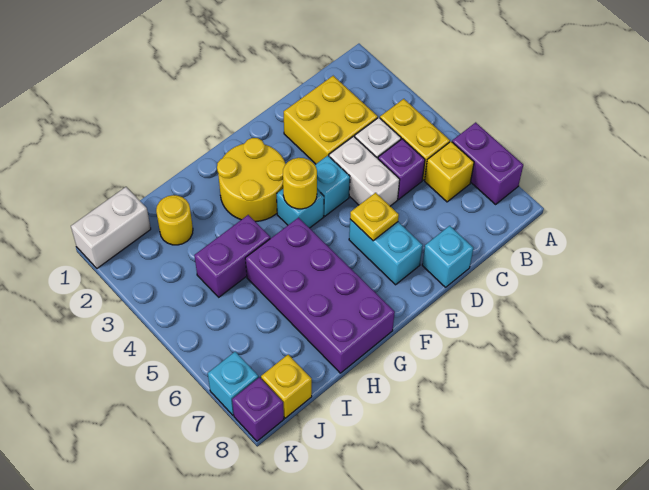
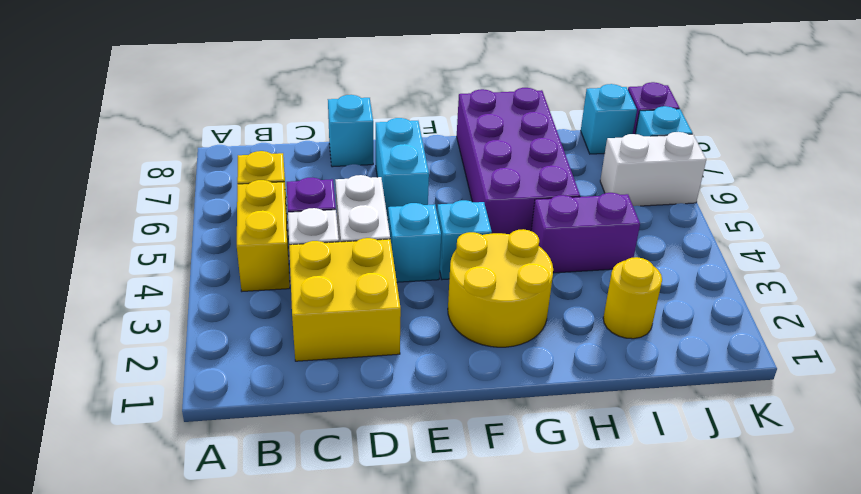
purple 1x2 brick [452,122,523,204] -> none
yellow 1x1 plate [350,193,399,241] -> none
yellow 1x1 round brick [283,158,317,209] -> none
white 1x2 brick [71,187,151,268] -> white 1x2 brick moved to [600,132,706,206]
yellow 1x1 brick [261,355,312,418] -> cyan 1x1 brick [581,84,637,154]

